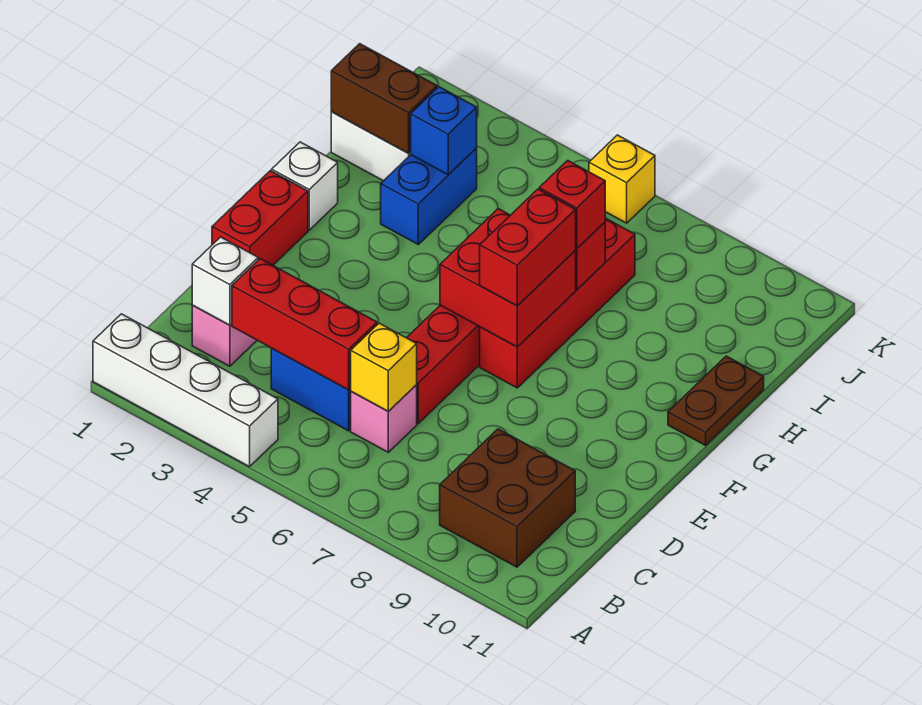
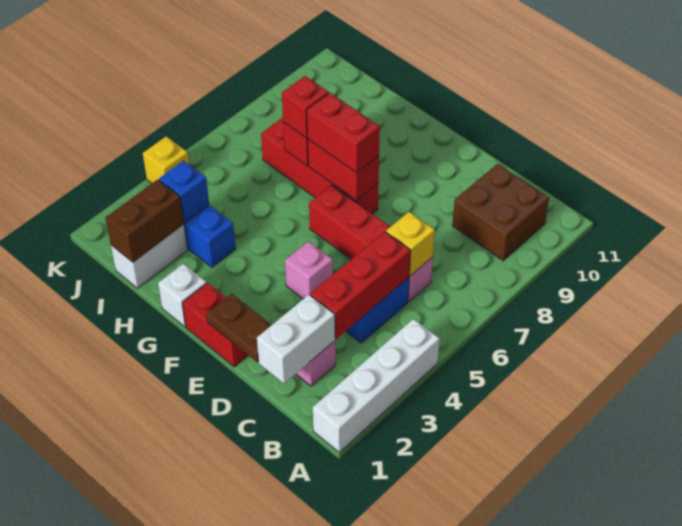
white 1x1 brick [192,237,258,325] -> white 1x2 brick [257,295,335,384]
none -> pink 1x1 brick [285,242,333,299]
red 2x2 brick [440,209,576,347] -> red 1x2 brick [308,139,379,201]
brown 1x2 plate [668,356,764,445] -> brown 1x2 plate moved to [206,294,271,362]
yellow 1x1 brick [589,135,655,223] -> yellow 1x1 brick moved to [143,136,189,183]

